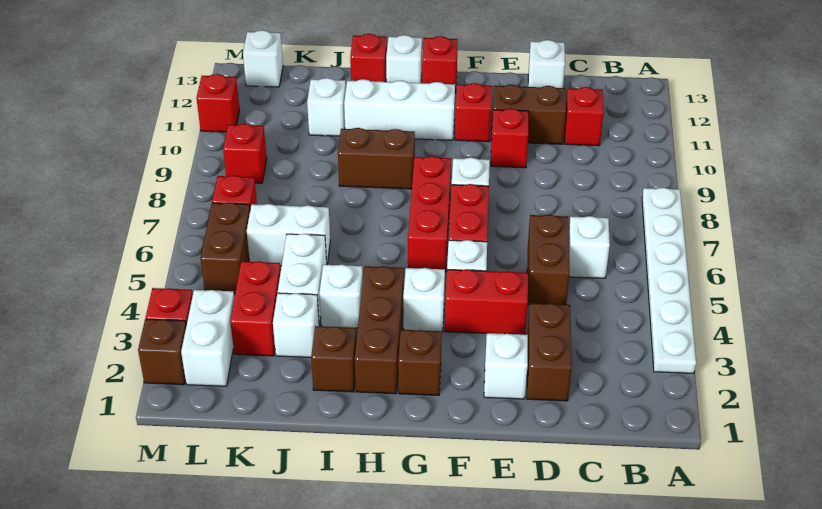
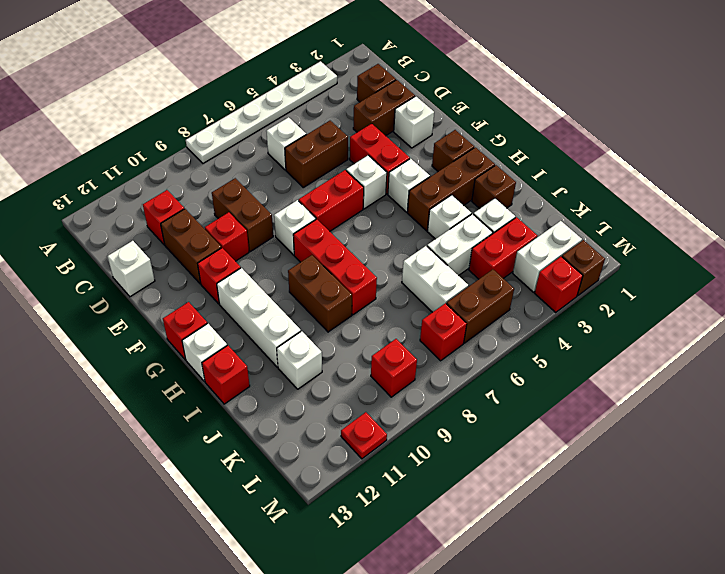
none -> brown 1x1 brick [357,64,396,102]
none -> brown 1x2 brick [212,178,273,251]
red 1x3 brick [408,156,451,272] -> red 1x3 brick turned to [293,219,377,315]
white 1x1 brick [243,30,283,87] -> none
red 1x1 brick [196,74,239,132] -> red 1x1 plate [341,412,387,459]

